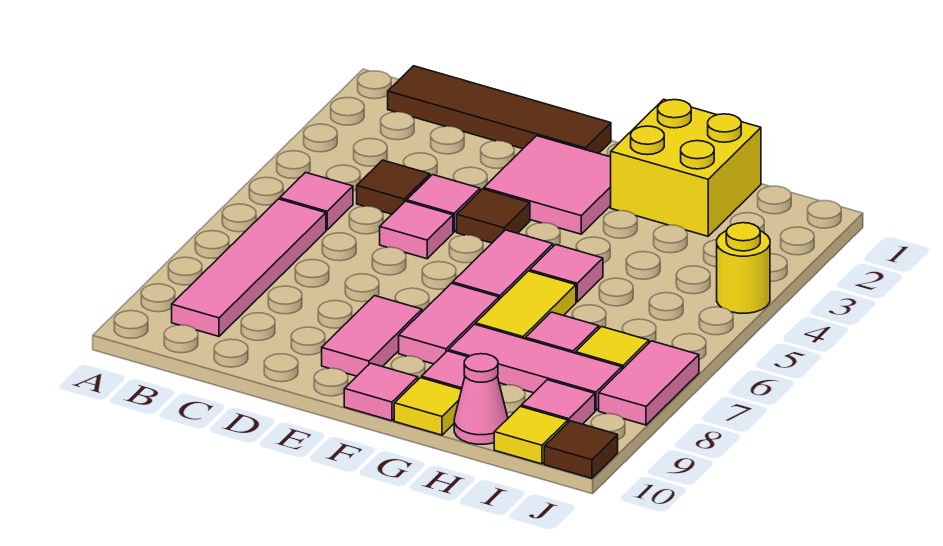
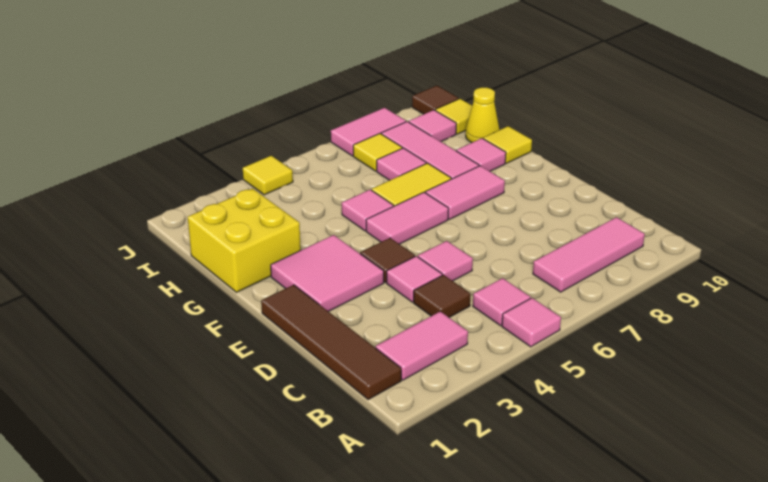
pink 1x4 tile [172,199,326,336] -> pink 1x3 tile [533,217,645,292]
pink 1x2 tile [322,296,422,376] -> pink 1x2 tile moved to [376,311,468,380]
pink 1x1 tile [344,363,418,421] -> pink 1x1 tile moved to [502,298,561,347]
pink 1x1 cone [454,354,508,444] -> yellow 1x1 cone [466,87,499,143]
yellow 1x1 round brick [717,223,770,313] -> yellow 1x1 tile [243,156,293,195]

